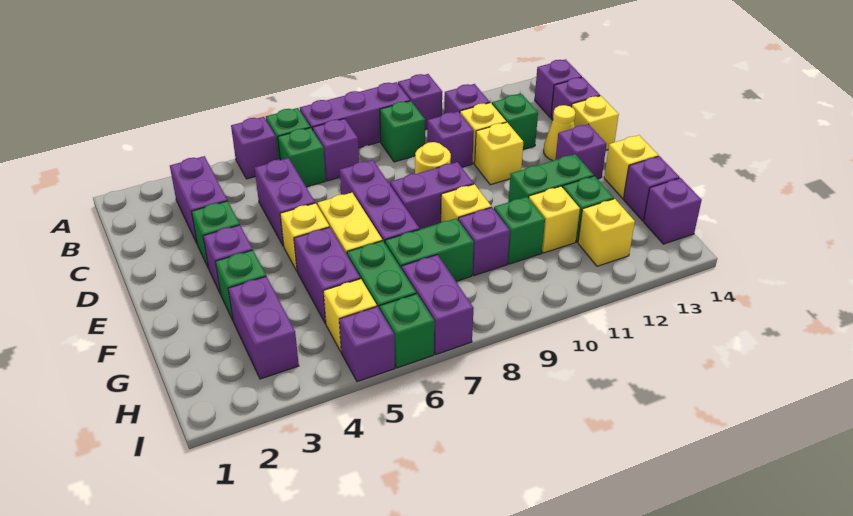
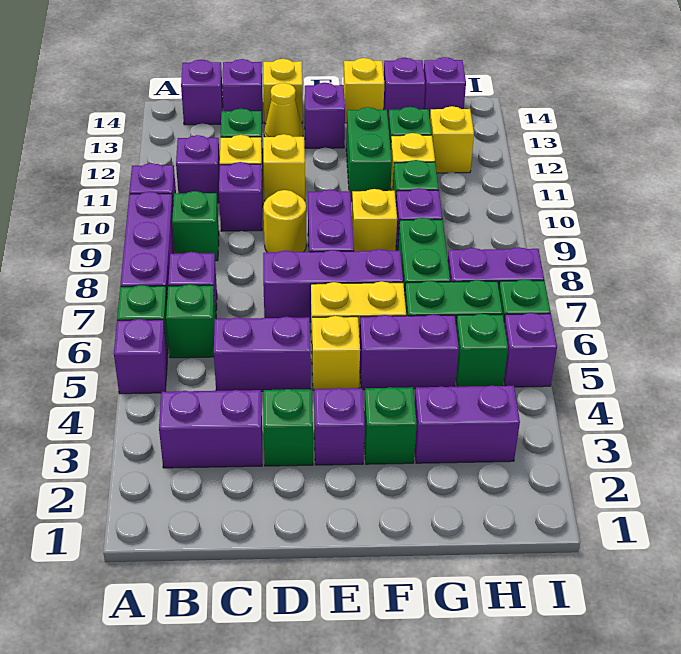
yellow 1x1 brick [323,279,377,351] -> green 1x1 brick [456,314,508,387]

